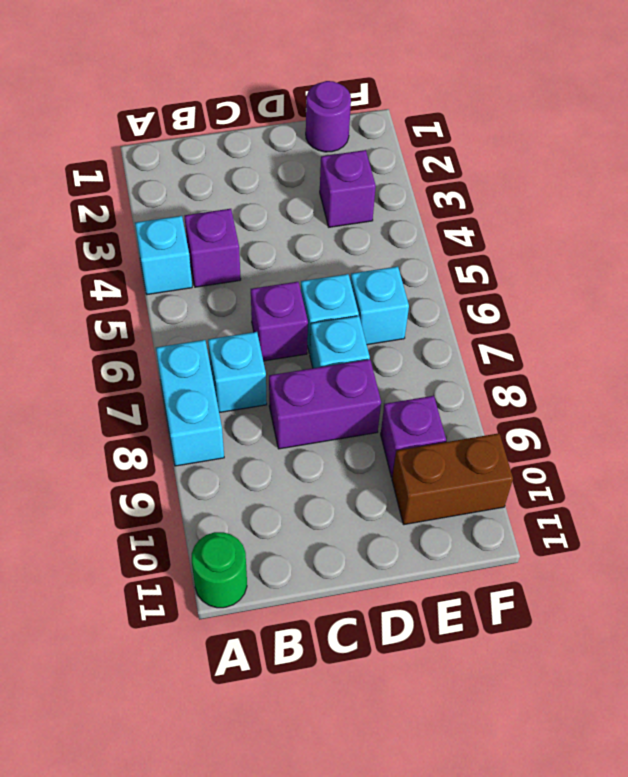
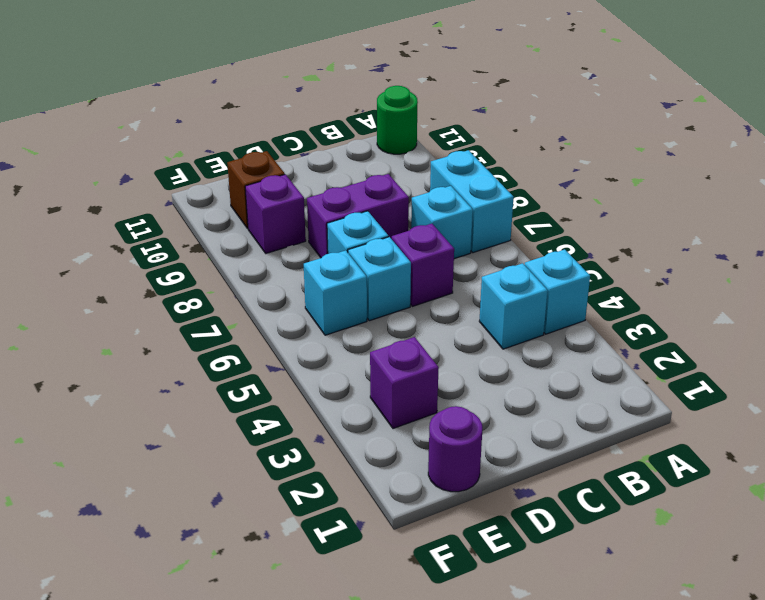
purple 1x1 brick [185,209,241,287] -> cyan 1x1 brick [479,263,548,349]
brown 1x2 brick [392,433,513,525] -> brown 1x1 brick [227,151,285,229]

